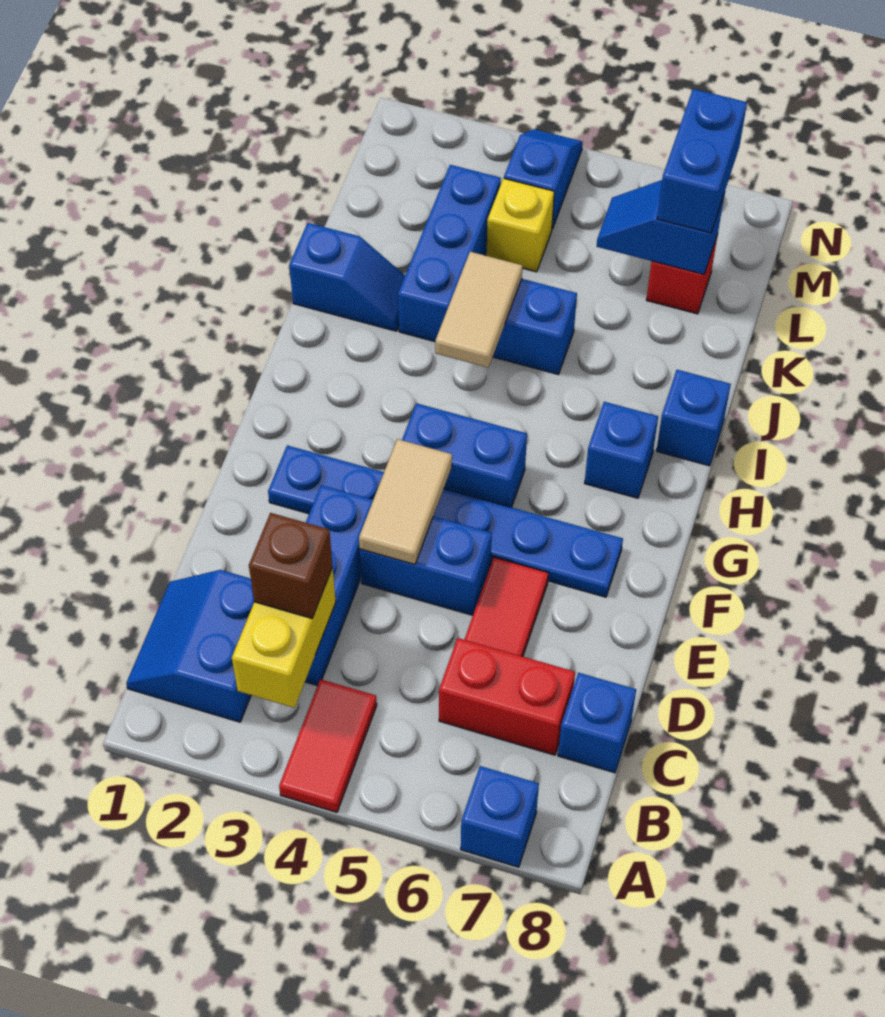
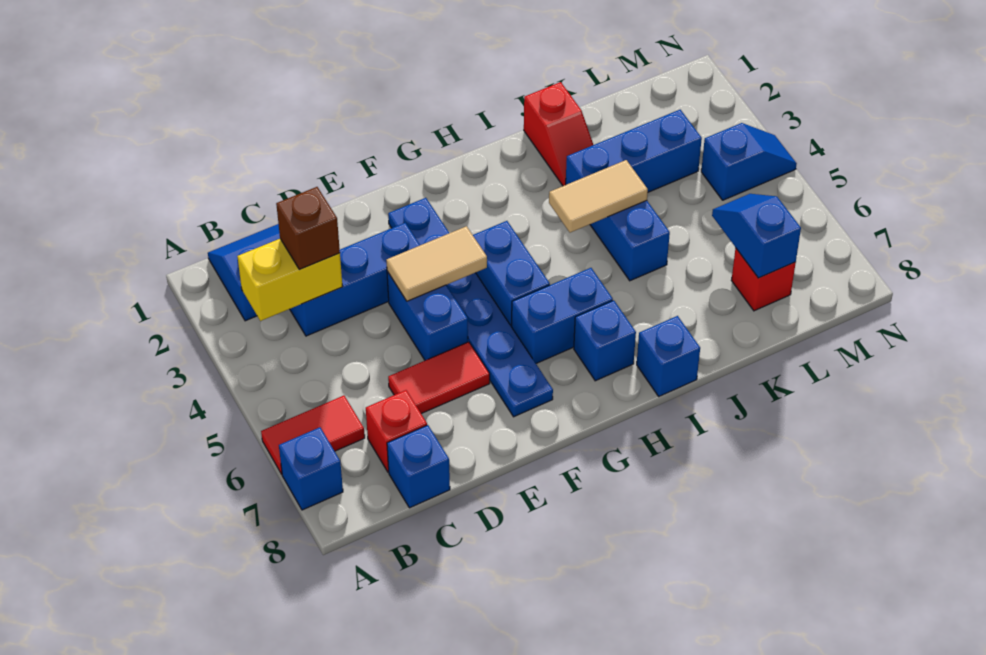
red 1x2 tile [279,679,377,812] -> red 1x2 tile moved to [261,396,365,474]
red 1x2 brick [439,638,575,755] -> red 1x1 brick [366,390,427,472]
blue 1x2 slope [289,223,405,331] -> red 1x2 slope [524,82,593,186]
yellow 1x1 brick [486,178,554,272] -> none
blue 1x2 brick [657,89,747,233] -> blue 1x2 brick moved to [512,268,613,363]

